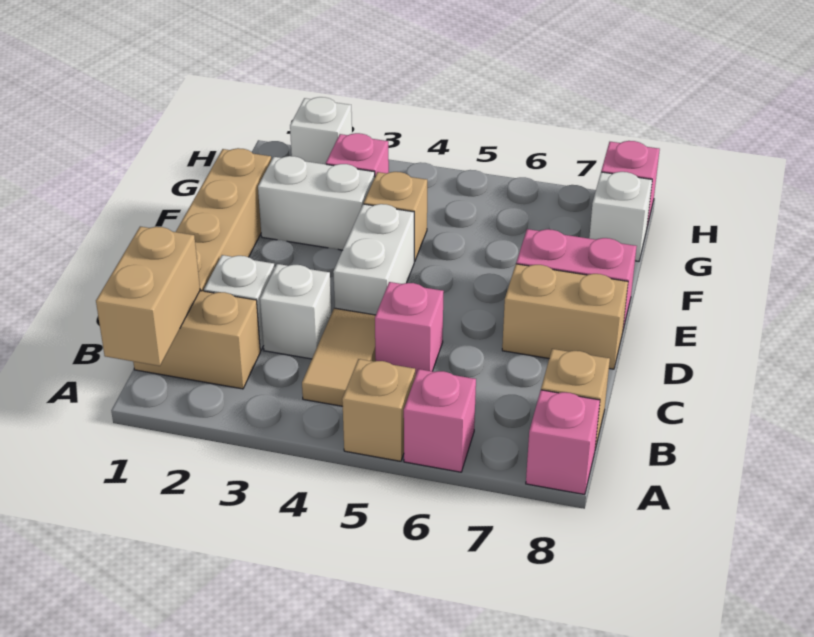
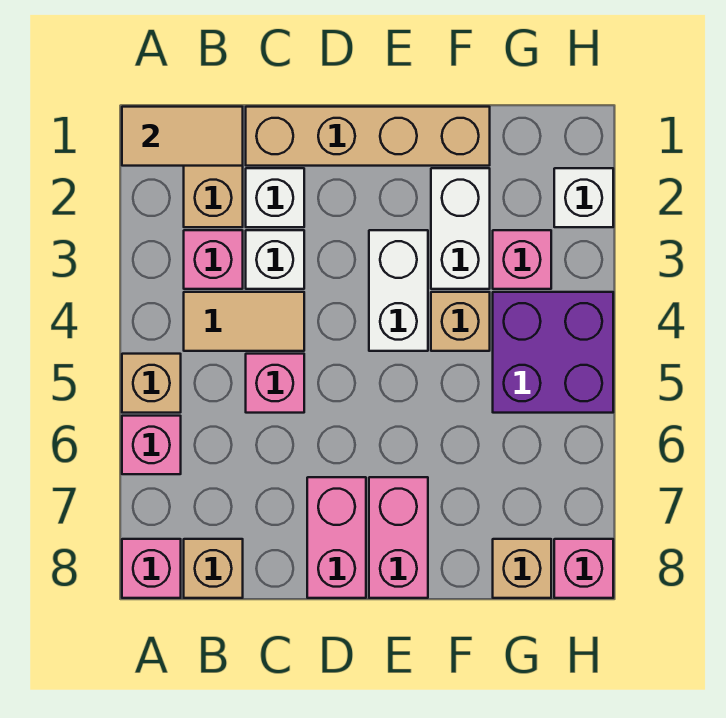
tan 1x2 brick [96,227,200,366] -> tan 1x2 tile [122,107,243,166]
none -> pink 1x1 brick [184,230,243,289]
white 1x2 brick [333,204,414,315] -> white 1x2 brick turned to [369,230,428,351]
tan 1x2 brick [502,264,628,369] -> pink 1x2 brick [307,477,366,598]
none -> purple 2x2 brick [493,292,613,413]
white 1x1 brick [589,172,652,261] -> tan 1x1 brick [493,539,551,598]

